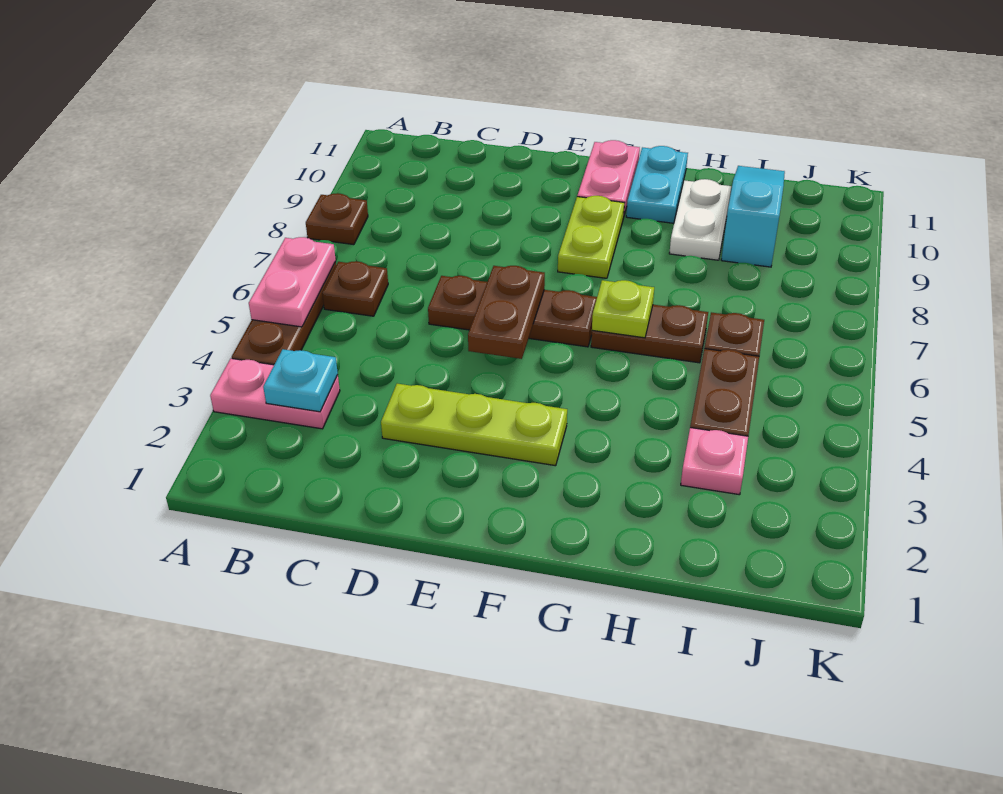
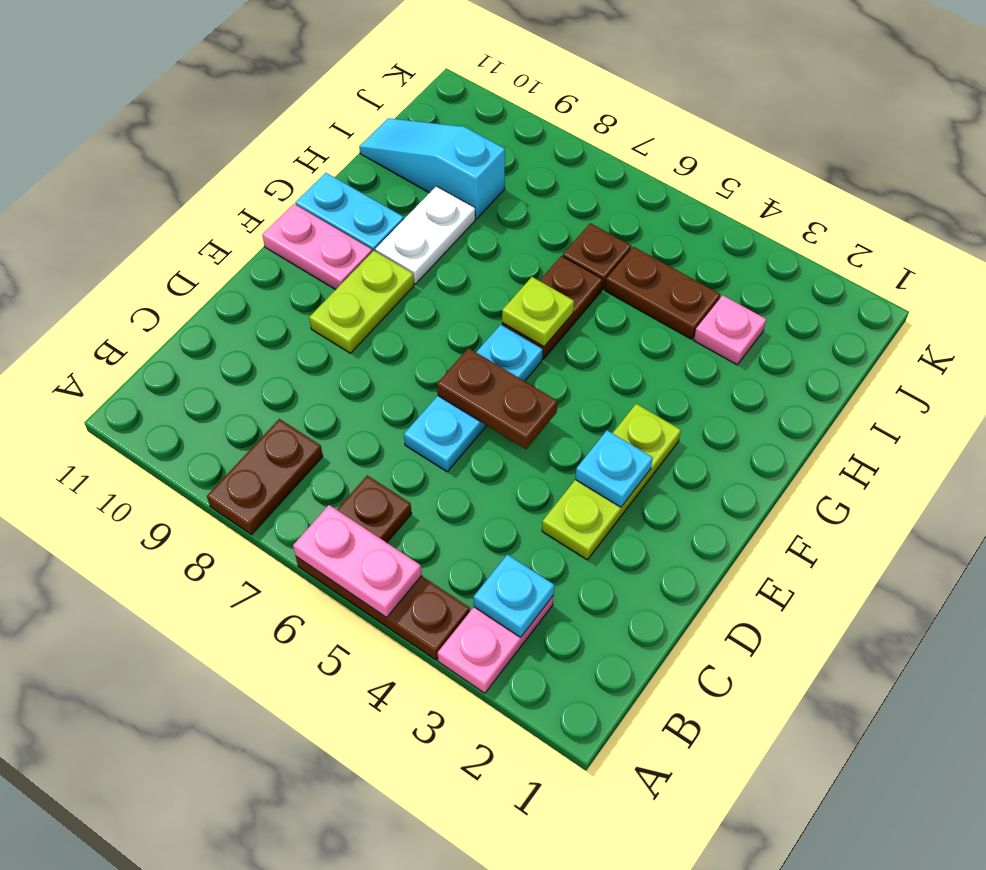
brown 1x1 plate [306,193,368,245] -> brown 1x2 plate [207,419,323,535]
brown 1x3 plate [428,276,597,347] -> cyan 1x3 plate [404,325,543,471]
none -> cyan 1x1 plate [575,430,653,507]
lime 1x2 plate [558,196,624,278] -> lime 1x2 plate turned to [309,251,414,353]
white 1x2 plate [669,179,731,260] -> white 1x2 plate turned to [375,186,475,284]

